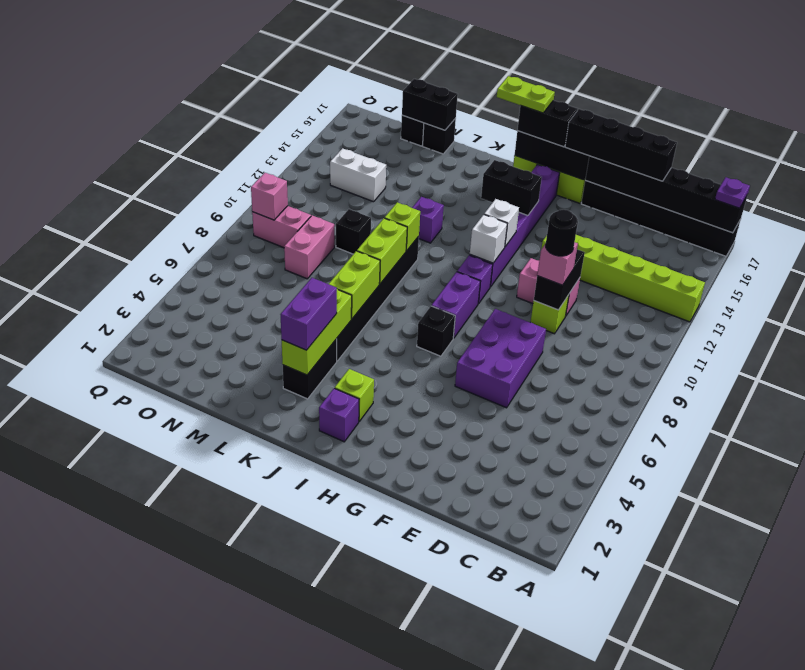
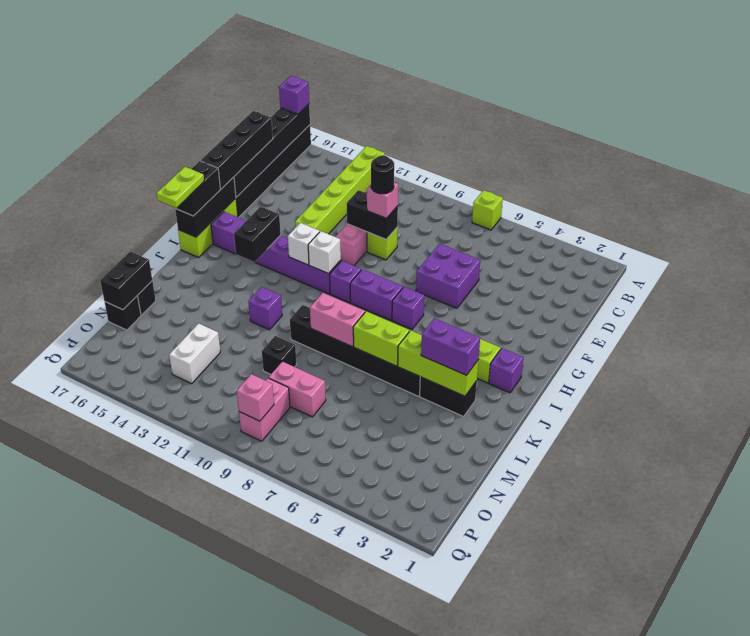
purple 1x1 plate [715,177,750,208] -> purple 1x1 brick [279,76,309,114]
purple 2x3 brick [455,309,546,408] -> purple 2x2 brick [416,244,480,308]
black 1x1 brick [417,306,455,356] -> purple 1x1 brick [392,287,424,329]
lime 1x2 brick [357,218,407,284] -> pink 1x2 brick [310,293,365,347]
lime 1x1 brick [384,202,420,251] -> lime 1x1 brick moved to [472,190,503,230]

